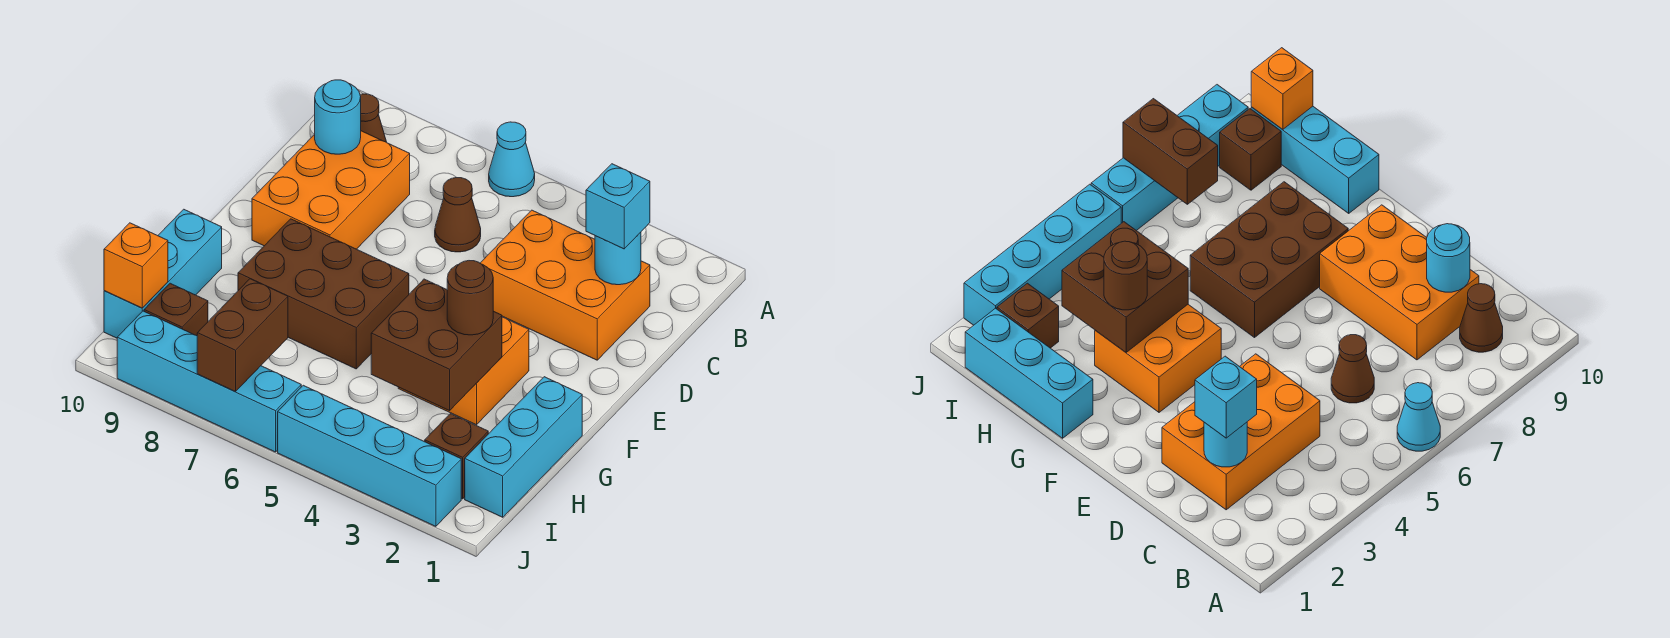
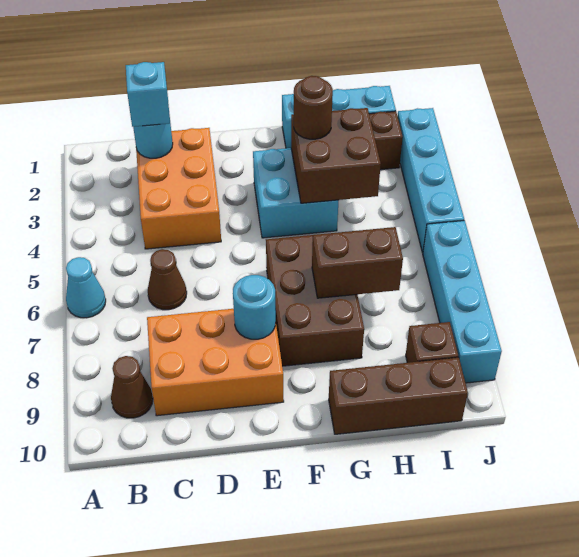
cyan 1x1 round brick [315,80,361,154] -> cyan 1x1 round brick moved to [233,275,276,339]
orange 2x2 brick [398,317,529,425] -> cyan 2x2 brick [253,148,338,238]
cyan 1x3 brick [104,209,222,338] -> brown 1x3 brick [329,357,468,434]
brown 1x2 brick [197,279,288,392] -> brown 1x2 brick moved to [312,227,403,298]
orange 1x1 brick [104,223,168,308] -> none

